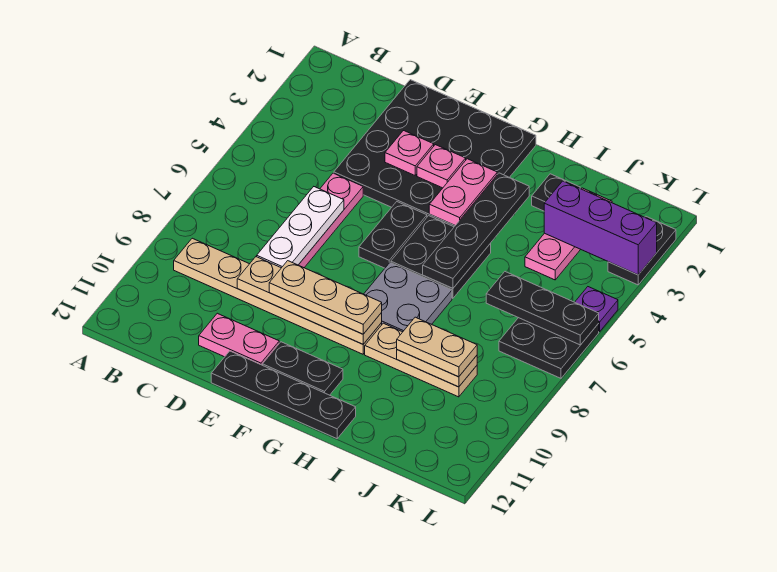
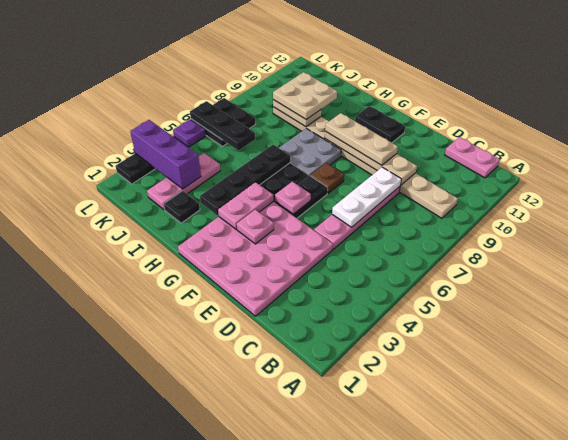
black 4x4 plate [334,80,536,227] -> pink 4x4 plate [178,202,333,316]
pink 1x2 plate [199,313,279,365] -> pink 1x2 plate moved to [445,137,500,178]
pink 1x1 plate [385,131,434,175] -> pink 1x1 plate moved to [275,182,311,214]
black 1x4 plate [211,351,356,439] -> none
none -> brown 1x1 plate [310,163,344,193]
tan 1x2 plate [397,317,477,377] -> tan 2x2 plate [273,72,337,120]

